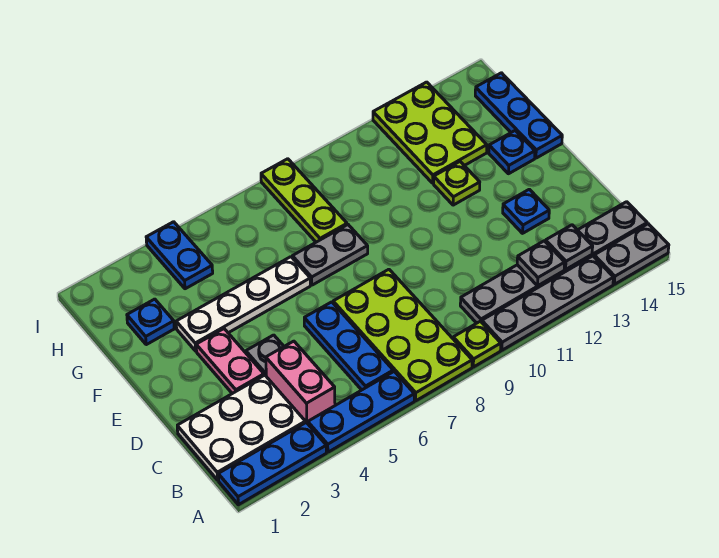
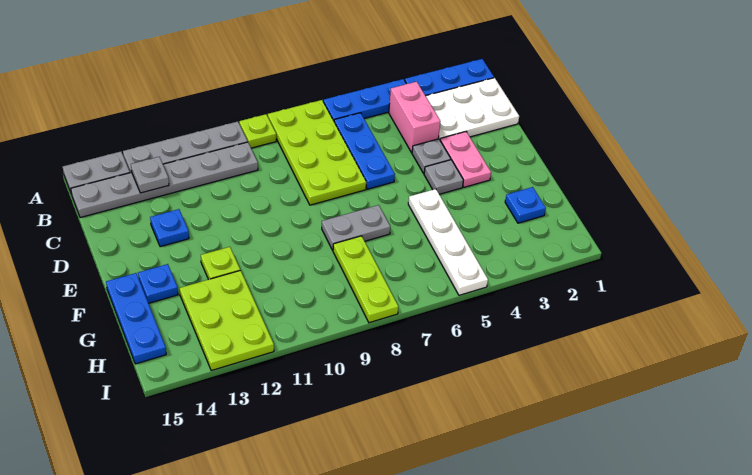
grey 1x1 plate [517,241,565,286] -> grey 1x1 plate moved to [424,160,463,194]
white 1x4 plate [176,257,310,351] -> white 1x4 plate turned to [408,189,488,295]
blue 1x2 plate [146,222,213,289] -> none

